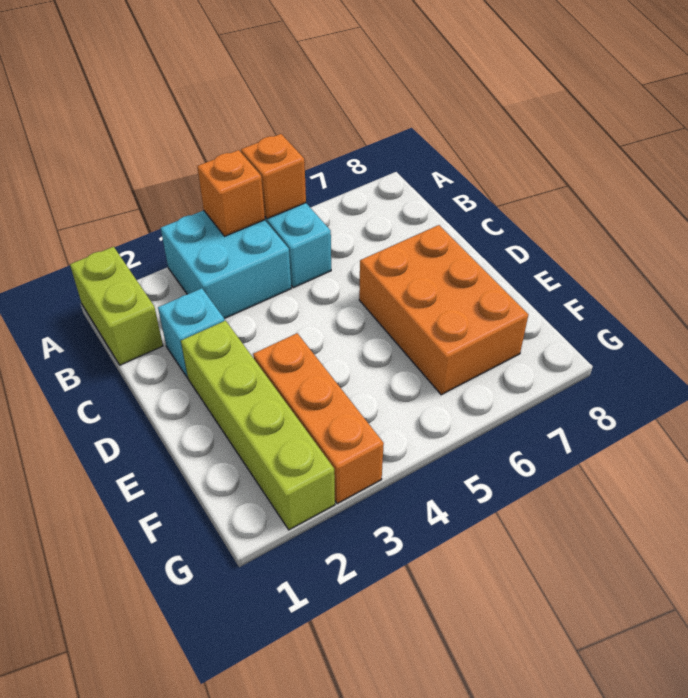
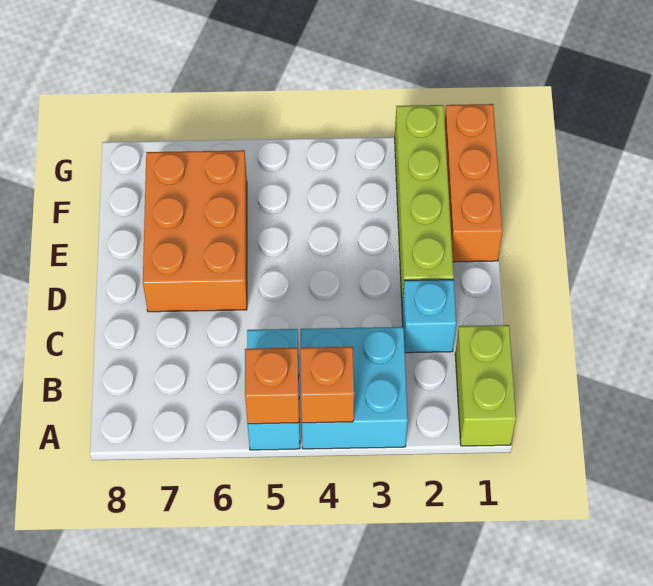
orange 1x3 brick [253,333,384,503] -> orange 1x3 brick moved to [445,104,503,262]

